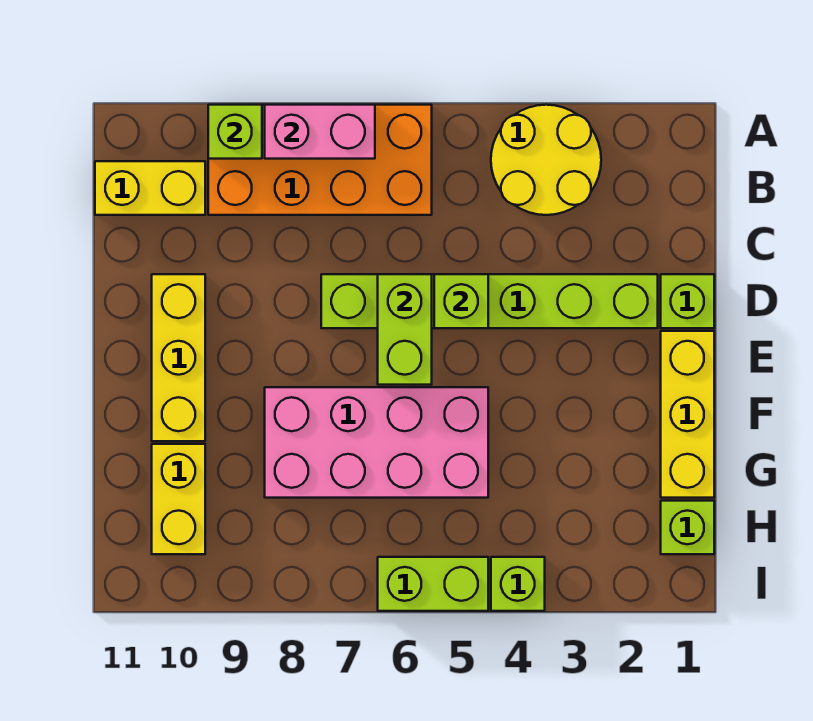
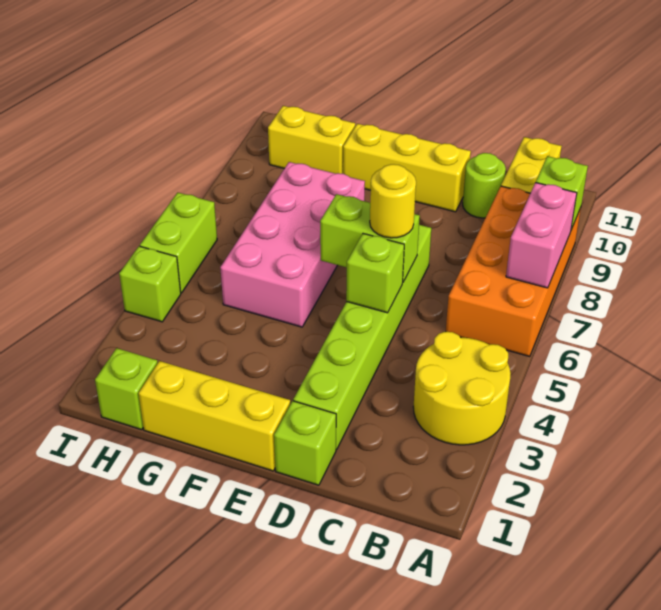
none -> lime 1x1 round brick [463,153,506,218]
none -> yellow 1x1 round brick [370,164,416,238]

